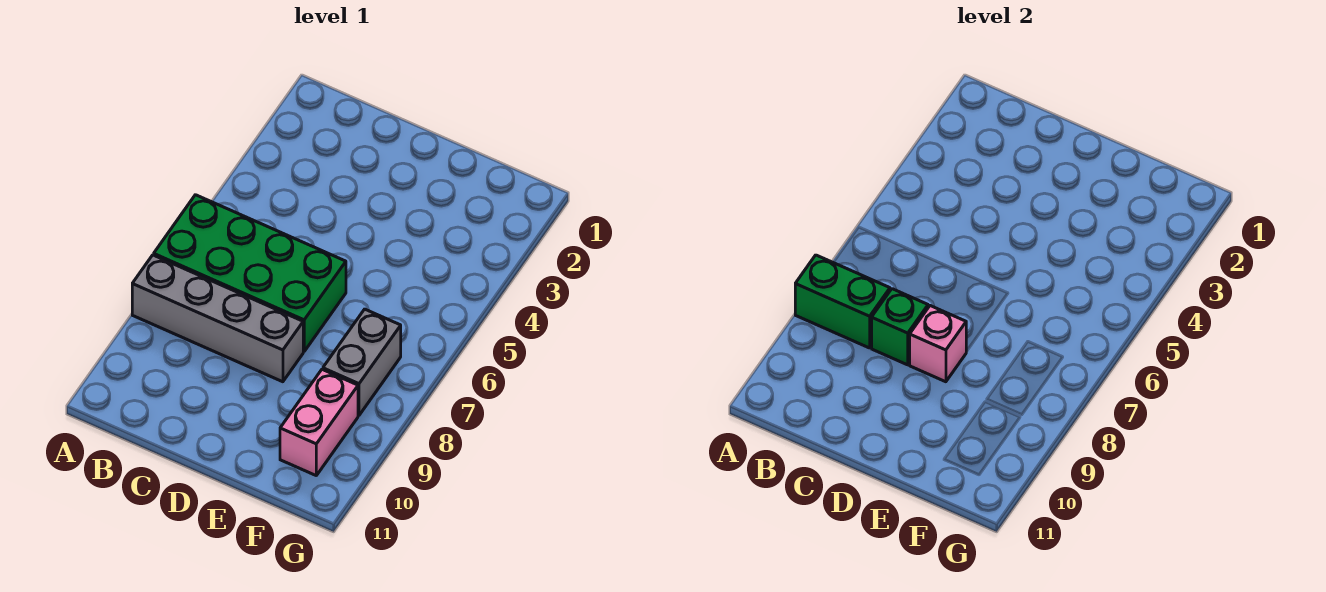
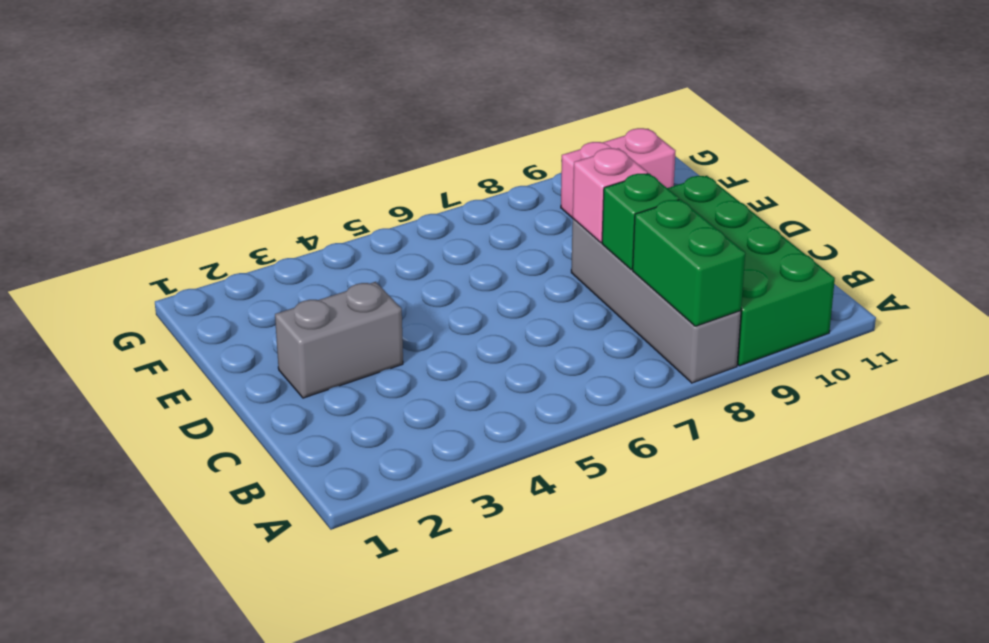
green 2x4 brick [154,195,346,352] -> green 2x4 brick moved to [668,176,835,366]
grey 1x2 brick [323,309,401,415] -> grey 1x2 brick moved to [275,282,403,398]

